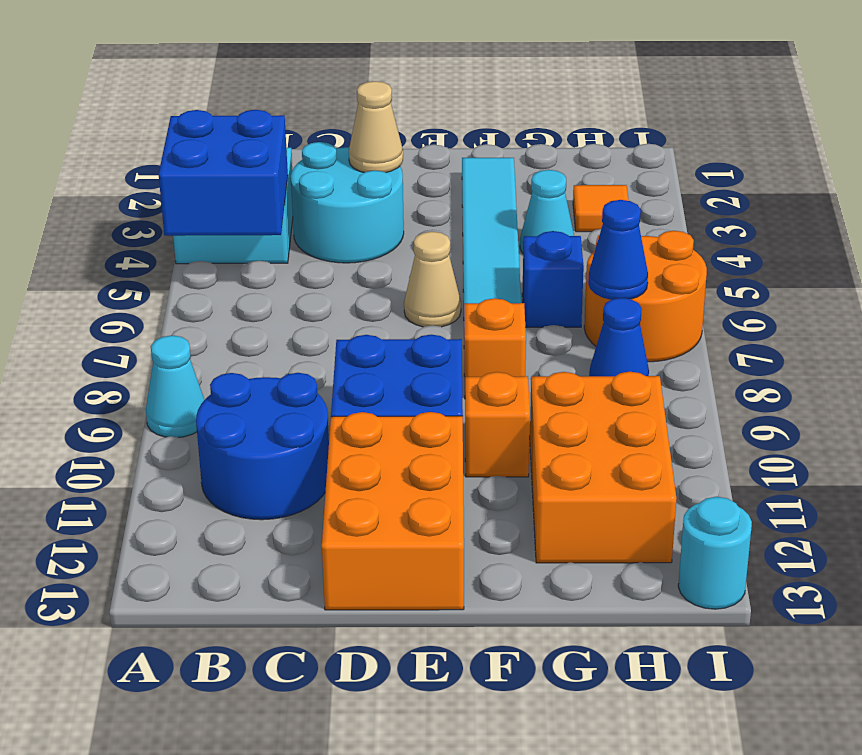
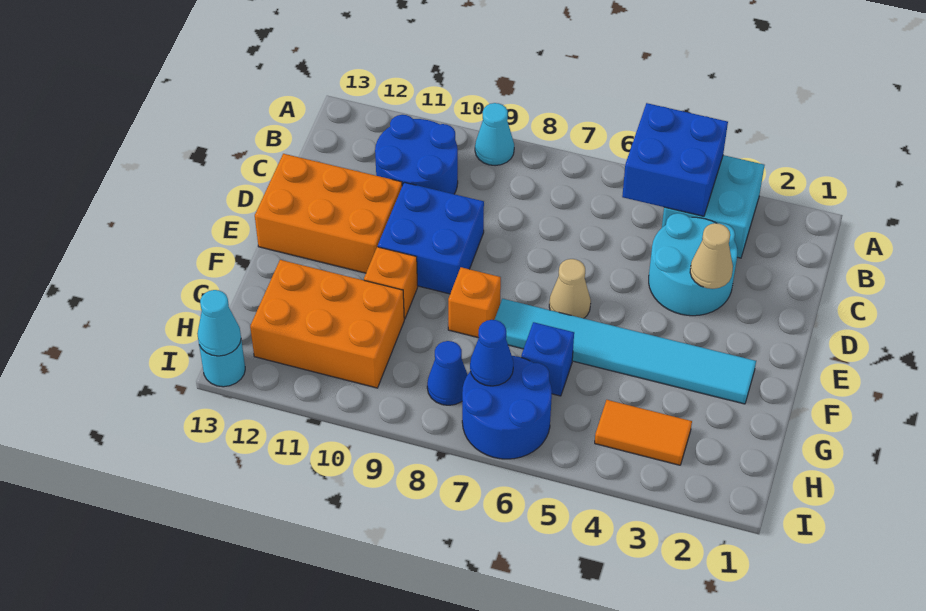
cyan 1x1 cone [520,170,574,253] -> cyan 1x1 cone moved to [197,290,241,356]
orange 1x1 tile [573,185,629,232] -> orange 1x2 tile [595,400,692,465]
orange 2x2 round brick [584,231,707,362] -> blue 2x2 round brick [462,356,552,459]

